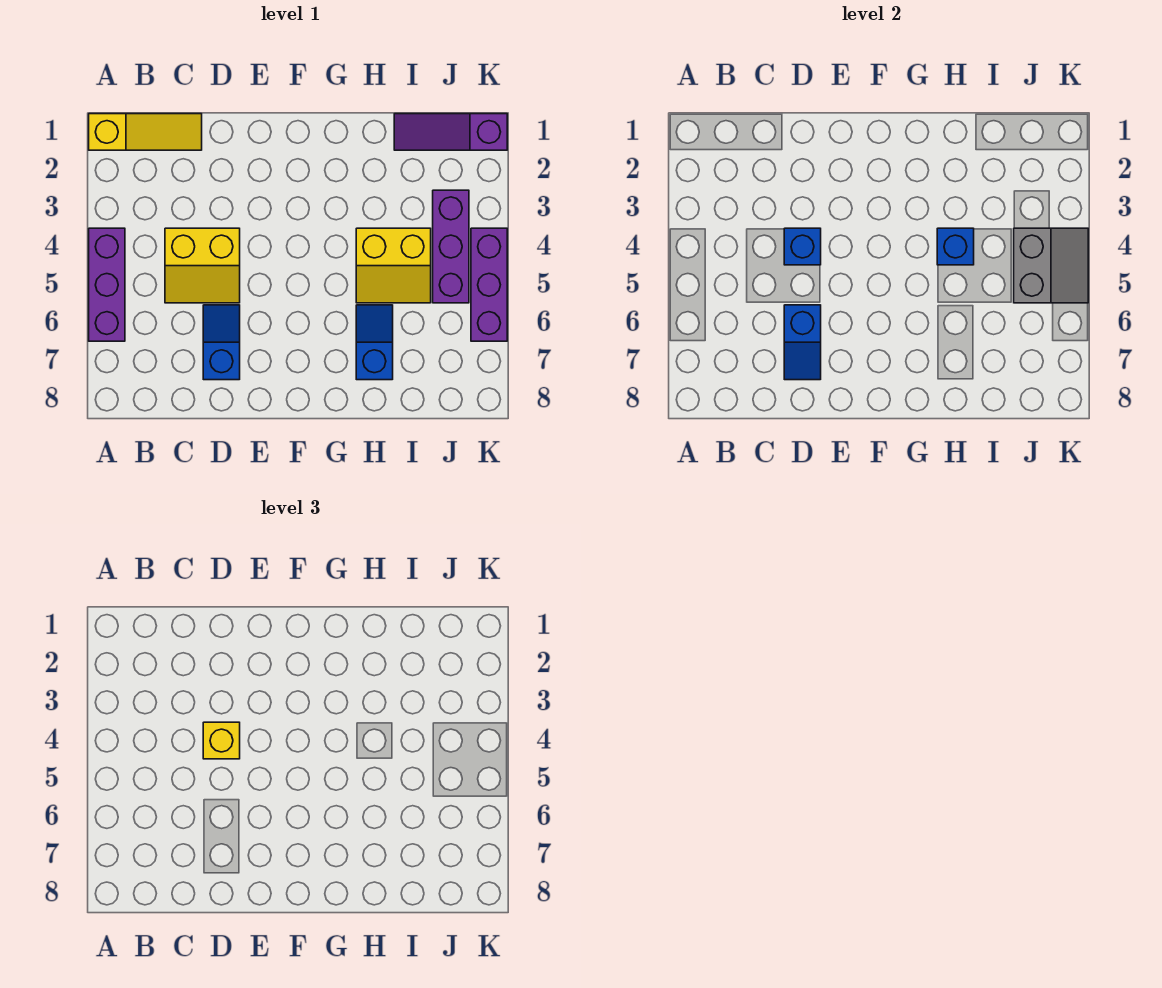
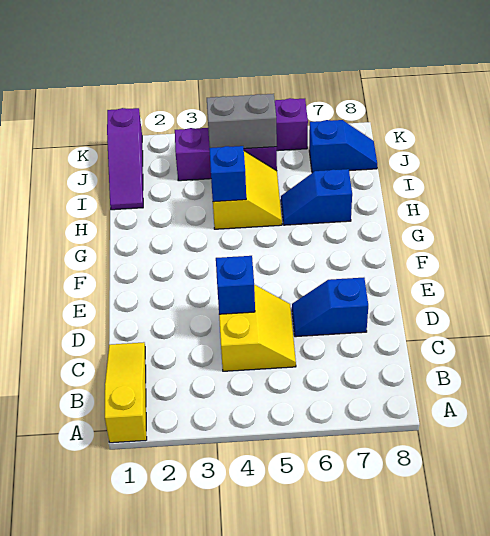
purple 1x3 brick [89,228,125,341] -> none
yellow 1x1 brick [203,722,240,759] -> none
blue 1x2 slope [784,305,821,380] -> blue 1x2 slope moved to [309,120,377,173]

